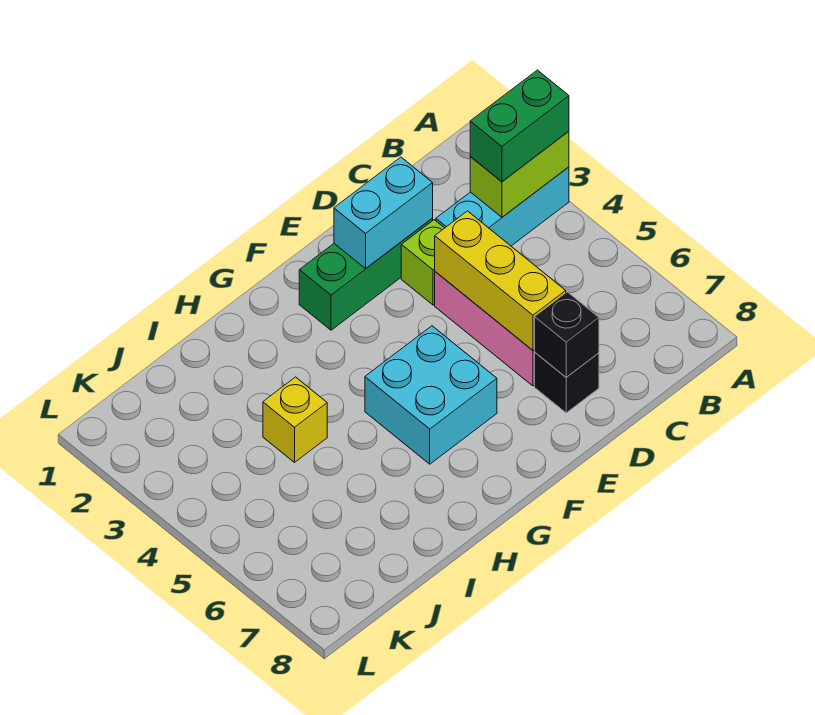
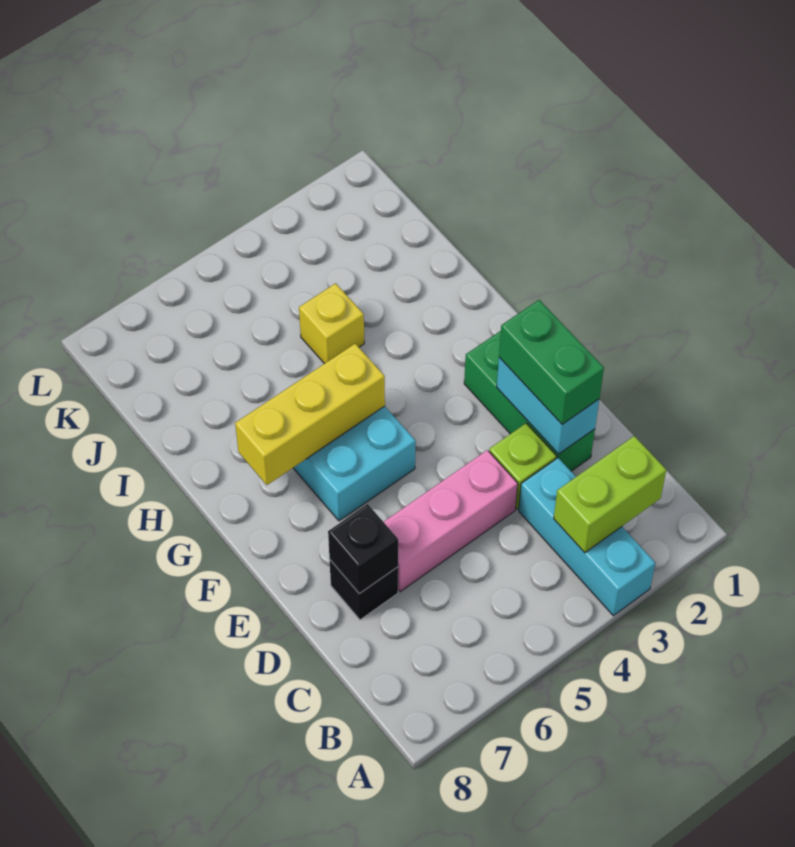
lime 1x2 brick [470,131,569,217] -> lime 1x2 brick turned to [554,436,666,553]
green 1x2 brick [470,70,569,182] -> green 1x2 brick moved to [499,300,604,424]
yellow 1x3 brick [435,211,566,350] -> yellow 1x3 brick moved to [235,344,385,485]

